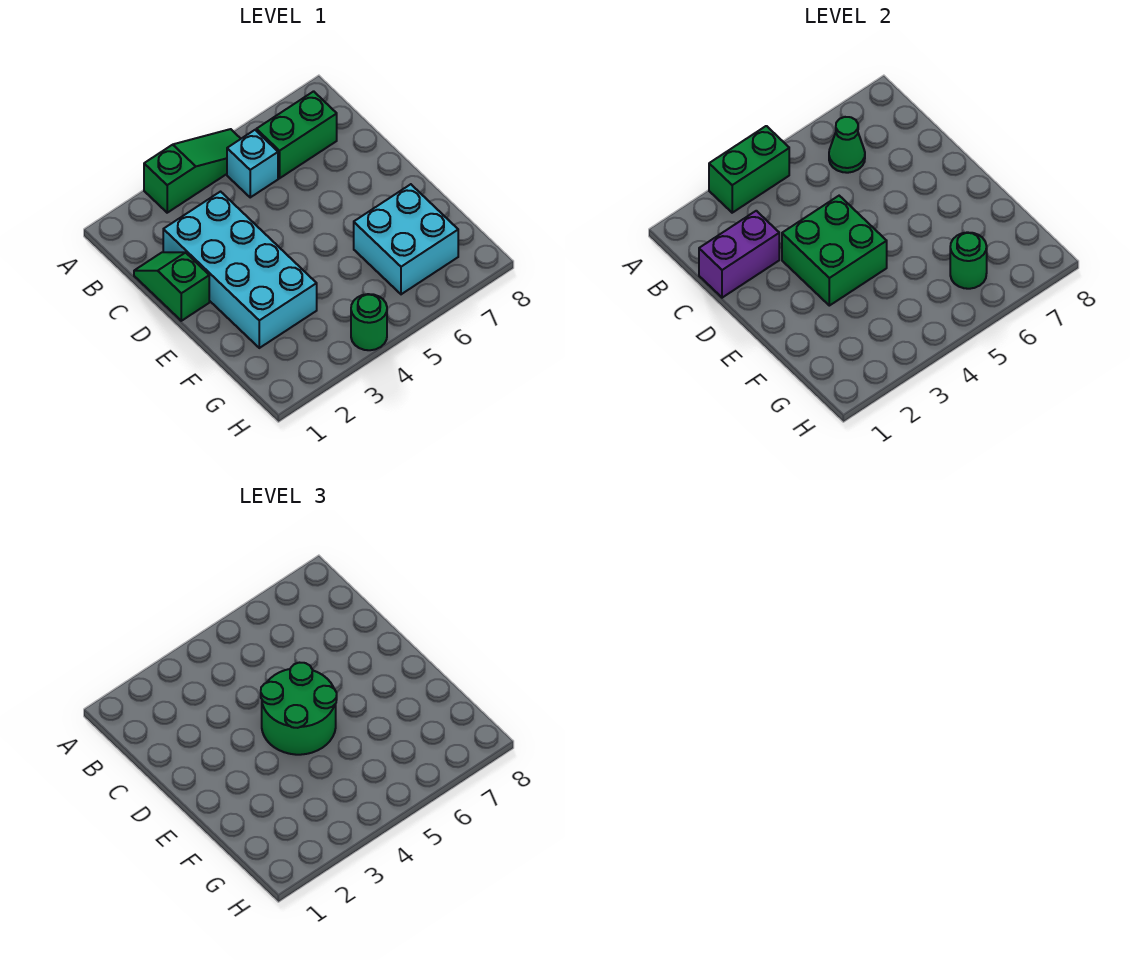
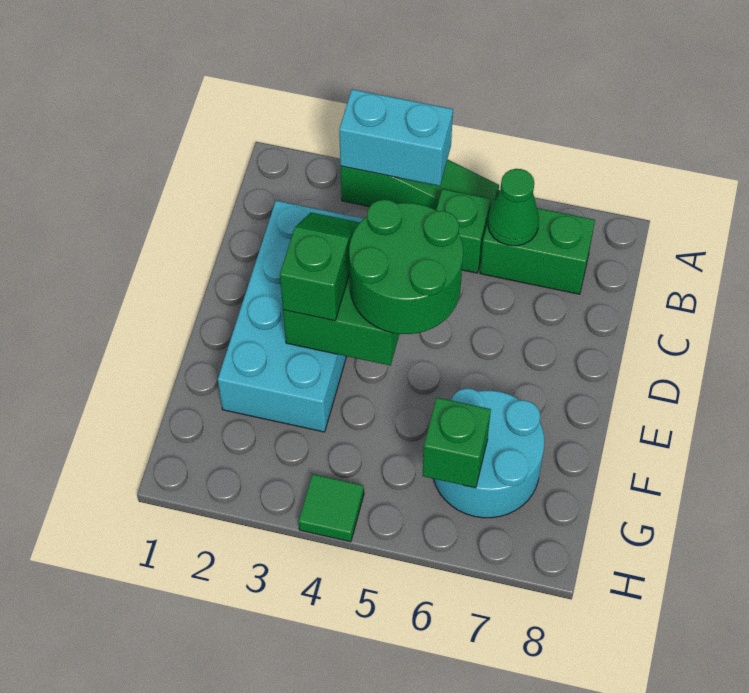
green 1x2 brick [709,126,789,213] -> cyan 1x2 brick [339,89,453,186]
cyan 1x1 brick [227,130,278,197] -> green 1x1 brick [436,189,491,273]
green 1x2 slope [134,252,209,321] -> green 1x2 slope moved to [280,212,360,321]
purple 1x2 brick [699,211,779,298] -> none
cyan 2x2 brick [354,184,458,294] -> cyan 2x2 round brick [434,389,545,518]
green 1x1 round brick [950,232,987,289] -> green 1x1 brick [423,398,491,488]
green 1x1 round brick [351,294,387,350] -> green 1x1 tile [299,474,364,542]

